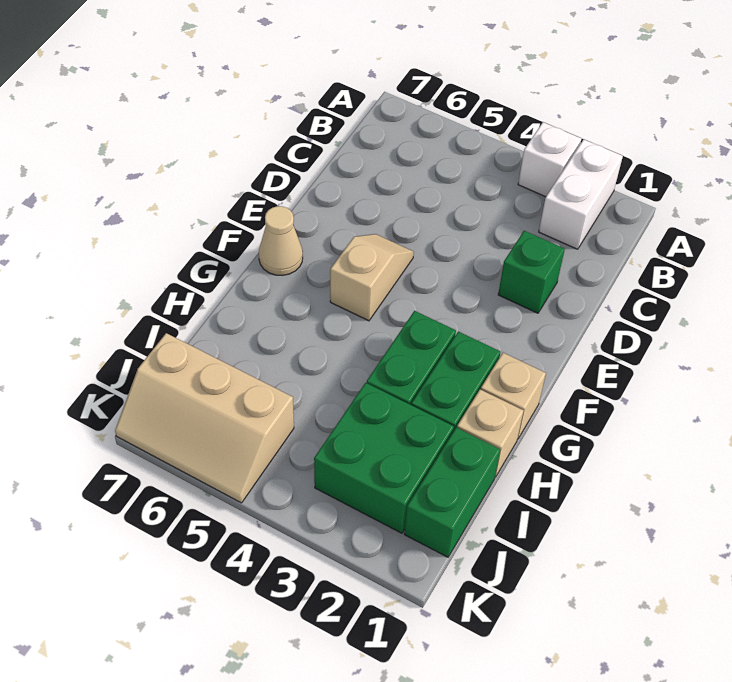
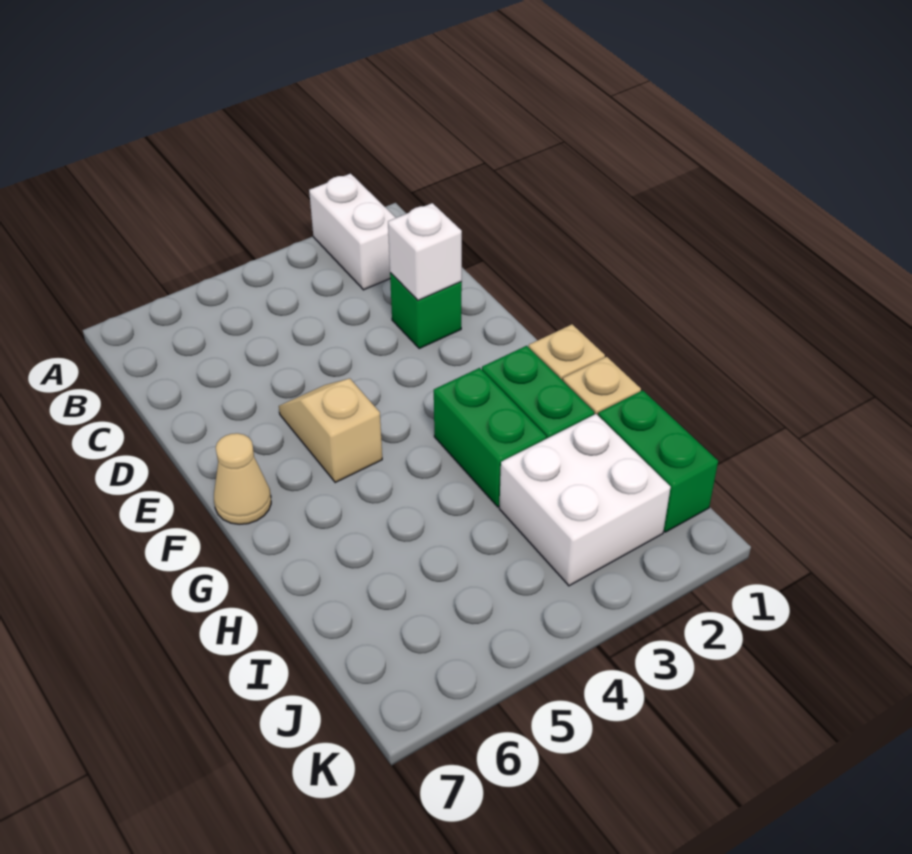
white 1x1 brick [518,122,582,197] -> white 1x1 brick moved to [388,203,462,300]
green 2x2 brick [314,383,454,533] -> white 2x2 brick [499,414,671,586]
tan 2x3 slope [115,333,294,503] -> none

